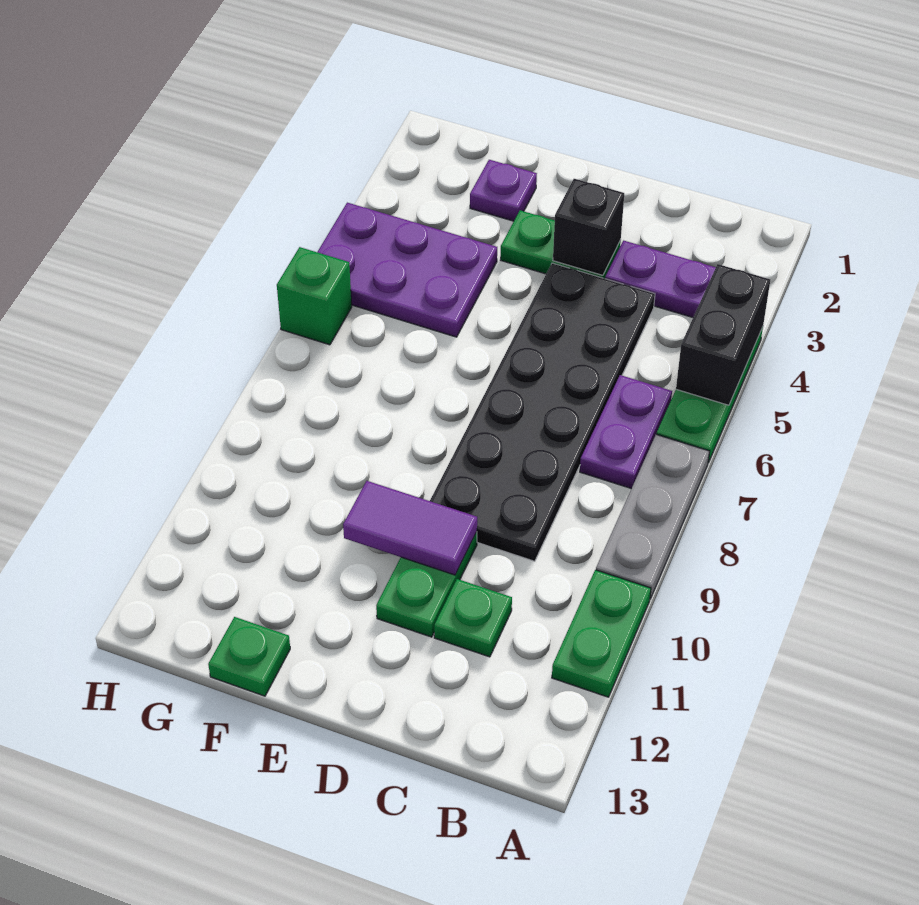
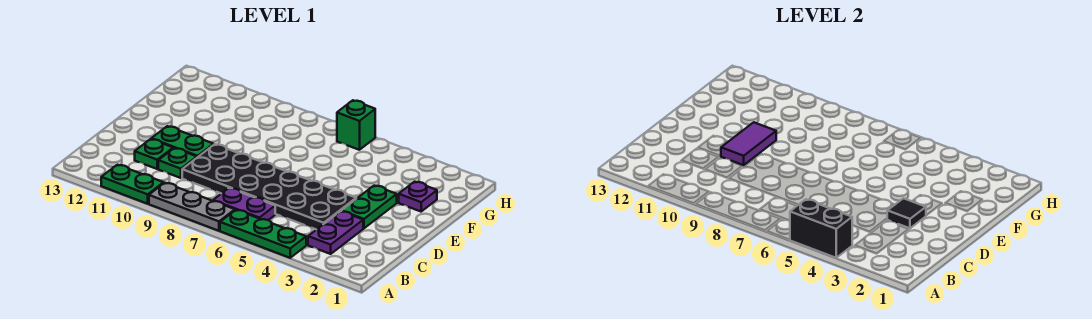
black 1x1 brick [553,179,624,275] -> black 1x1 tile [887,198,926,228]
purple 2x3 plate [317,203,497,337] -> none
green 1x1 plate [208,617,290,696] -> green 1x1 plate moved to [158,148,197,178]

